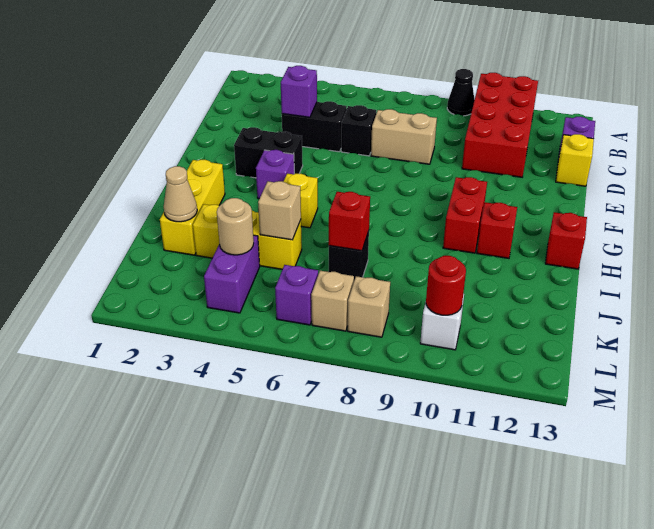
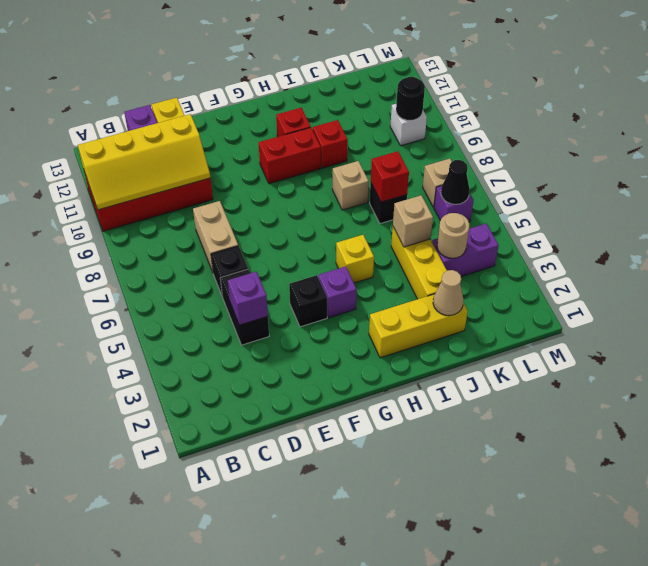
black 1x1 cone [447,69,475,116] -> black 1x1 cone moved to [441,160,470,204]
none -> yellow 2x4 slope [78,114,210,210]
black 1x2 brick [234,127,303,178] -> black 1x1 brick [289,275,327,327]
red 1x1 brick [545,212,587,269] -> red 1x1 brick moved to [313,120,348,168]
tan 1x1 brick [348,276,390,337] -> tan 1x1 brick moved to [332,161,369,210]
red 1x1 round brick [426,256,466,315] -> black 1x1 round brick [396,77,425,121]

